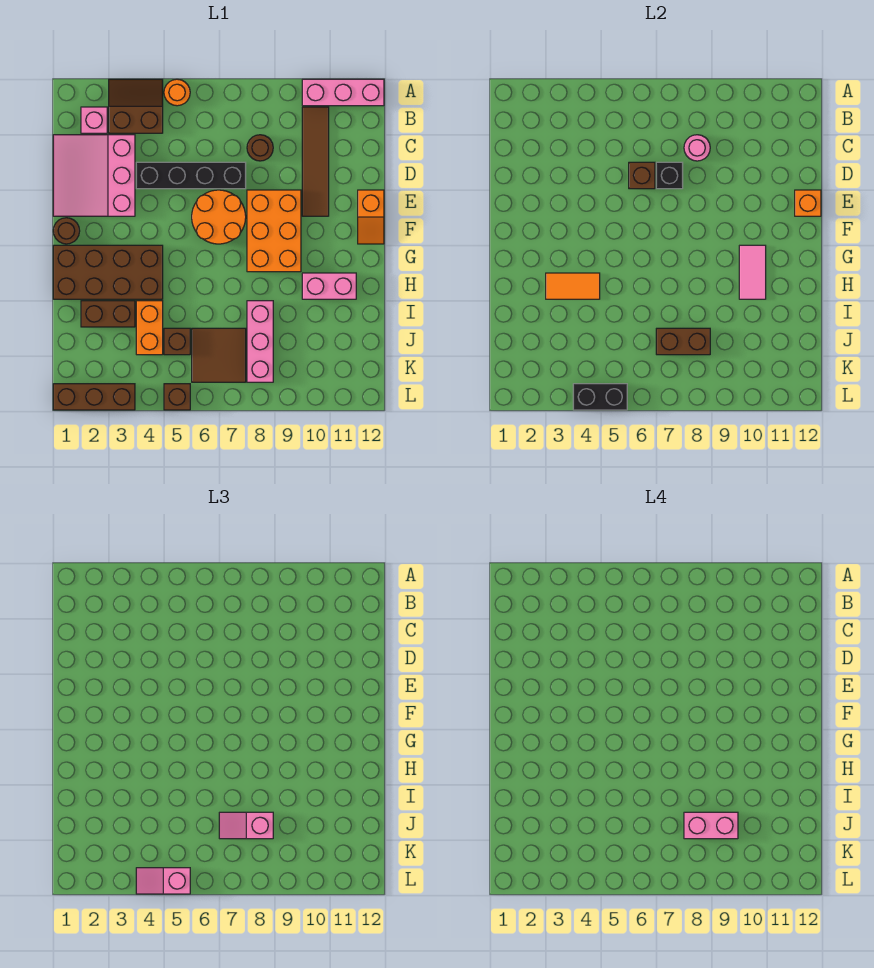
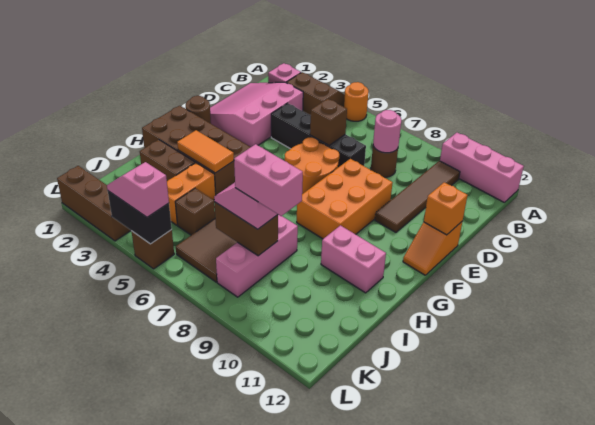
black 1x1 brick [656,162,683,189] -> none
pink 1x2 tile [739,245,766,299] -> none

